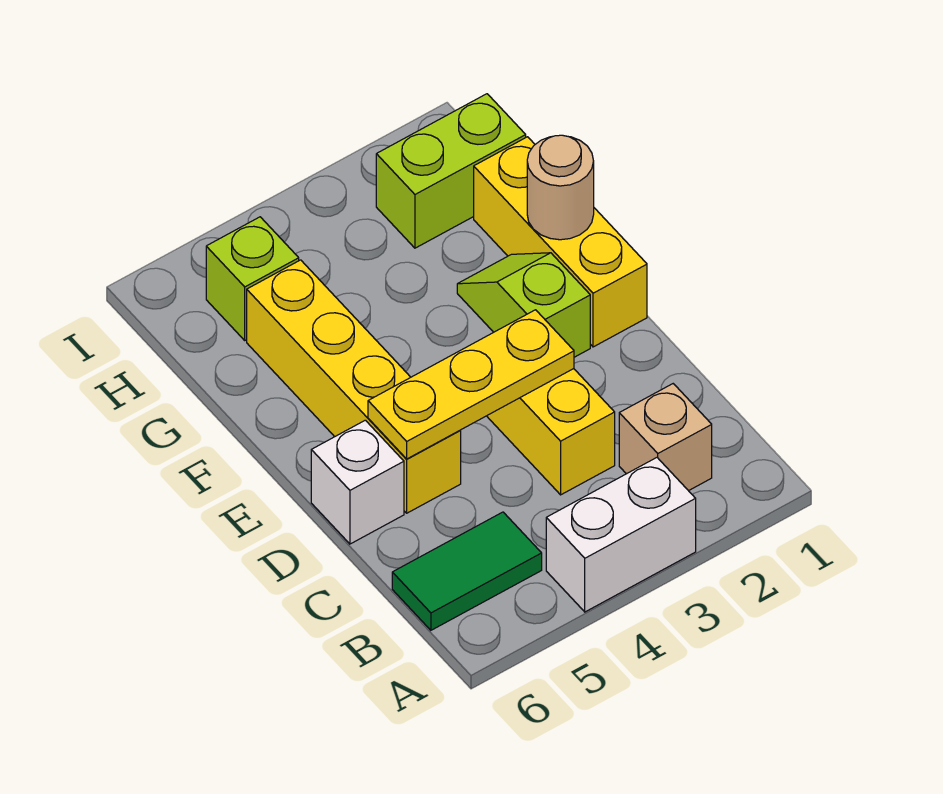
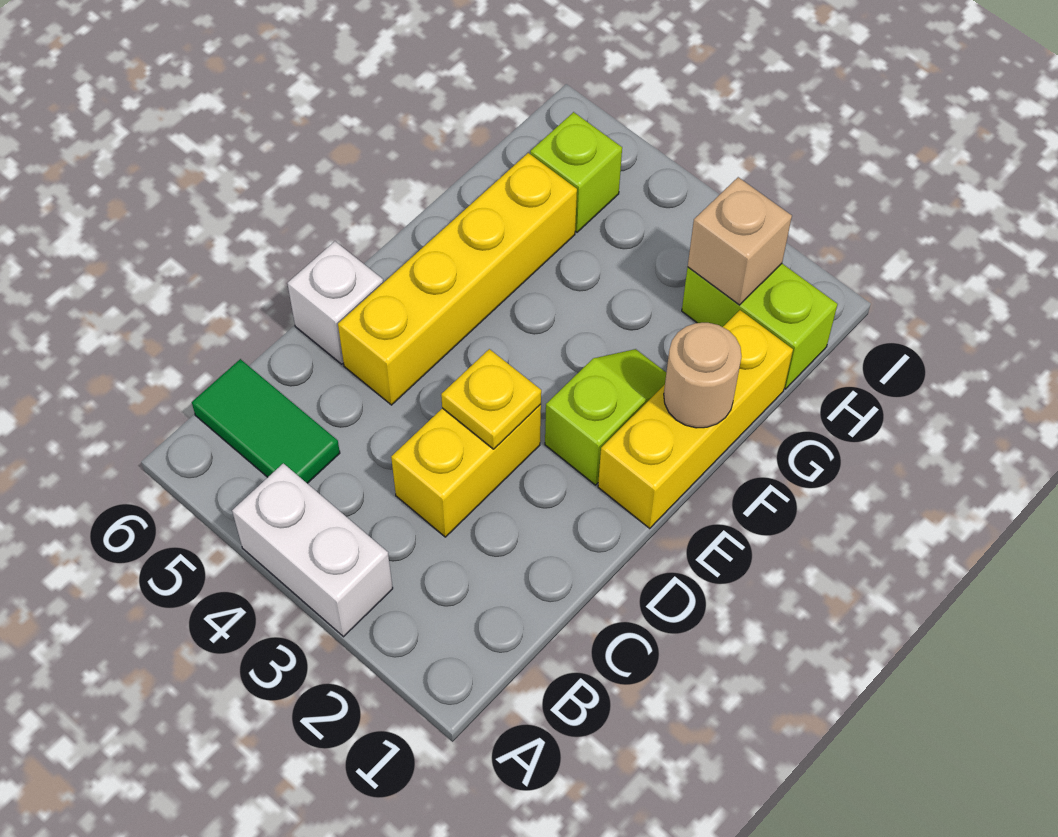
tan 1x1 brick [619,384,712,491] -> tan 1x1 brick moved to [688,177,792,305]
yellow 1x3 plate [368,310,574,459] -> yellow 1x1 plate [441,349,541,449]

